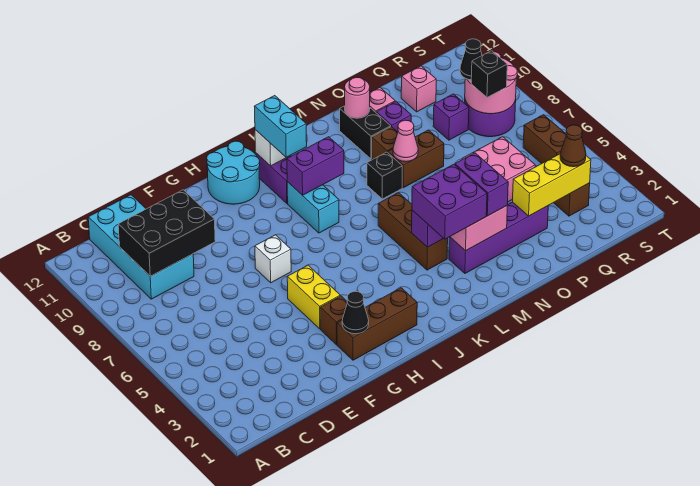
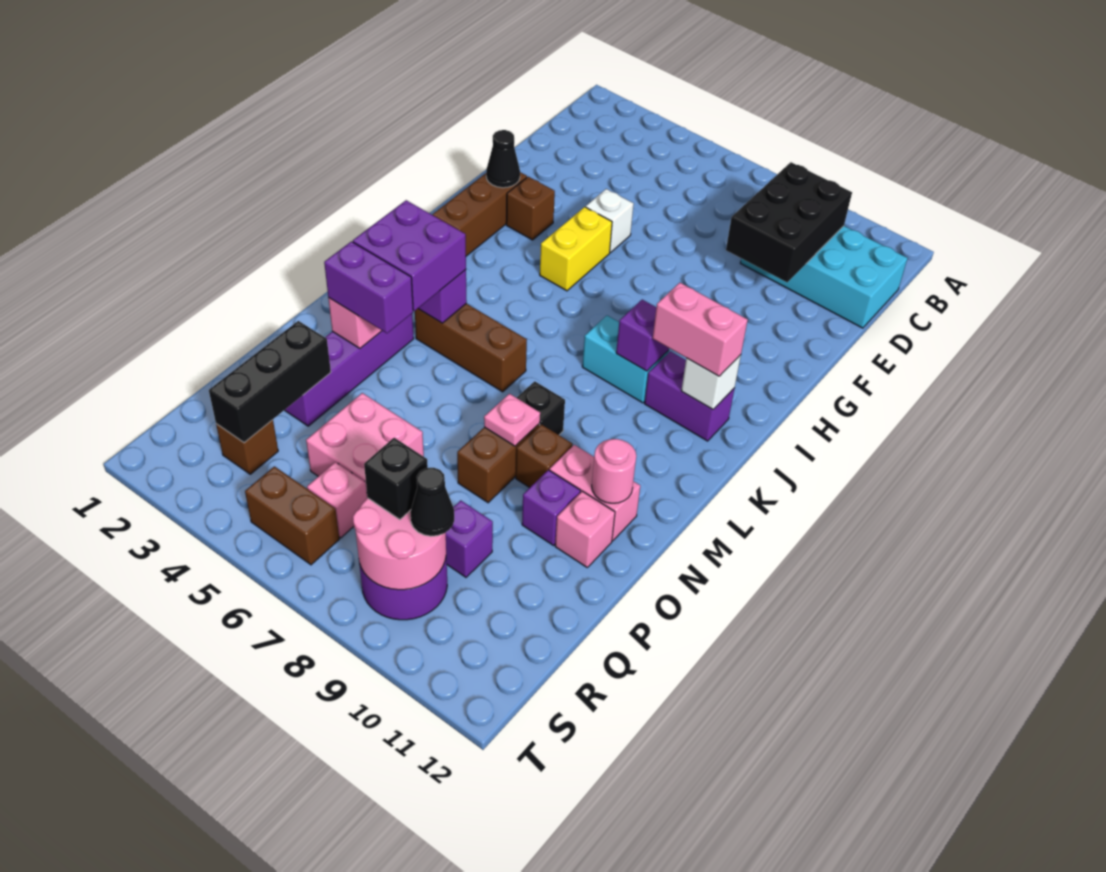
yellow 1x2 brick [287,265,340,329] -> yellow 1x2 brick turned to [540,207,612,291]
white 1x1 brick [255,235,291,283] -> white 1x1 brick moved to [586,189,634,253]
cyan 2x2 round brick [207,141,260,204] -> none
purple 1x2 brick [287,137,344,195] -> purple 1x1 brick [616,300,669,371]
cyan 1x2 brick [254,96,307,157] -> pink 1x2 brick [653,283,748,376]
pink 1x1 cone [393,120,418,162] -> pink 1x1 plate [484,394,540,446]
black 1x2 brick [340,106,391,159] -> pink 1x2 brick [550,445,640,541]
yellow 1x3 brick [513,154,591,216] -> black 1x3 brick [209,321,331,442]
pink 1x1 brick [401,66,436,112] -> pink 1x1 brick moved to [307,462,367,538]
brown 1x1 cone [560,125,586,167] -> none

